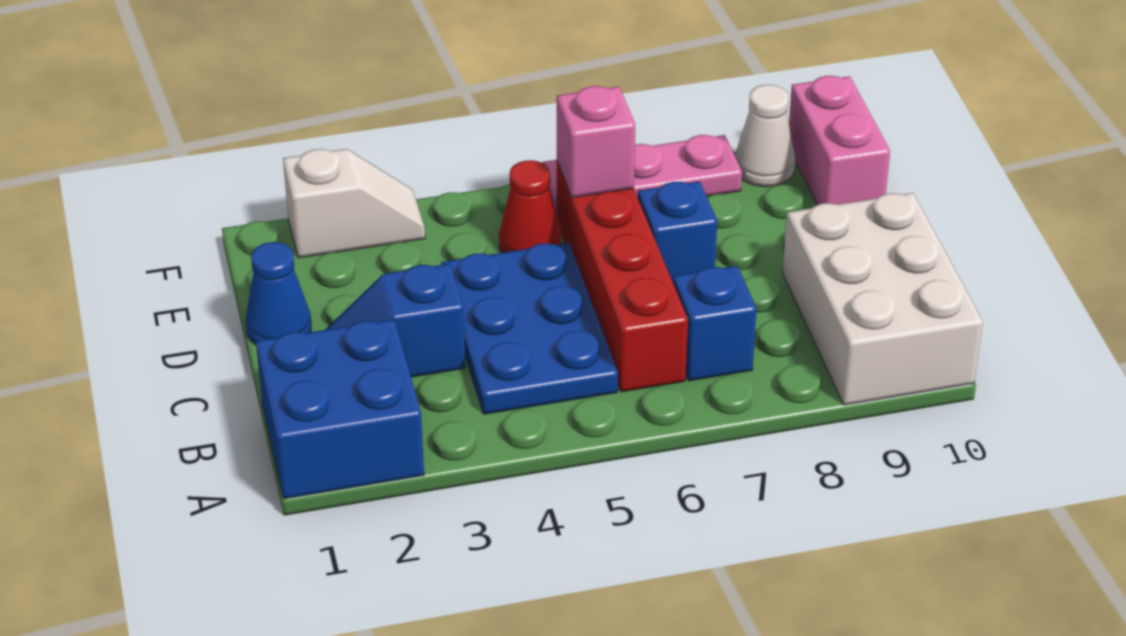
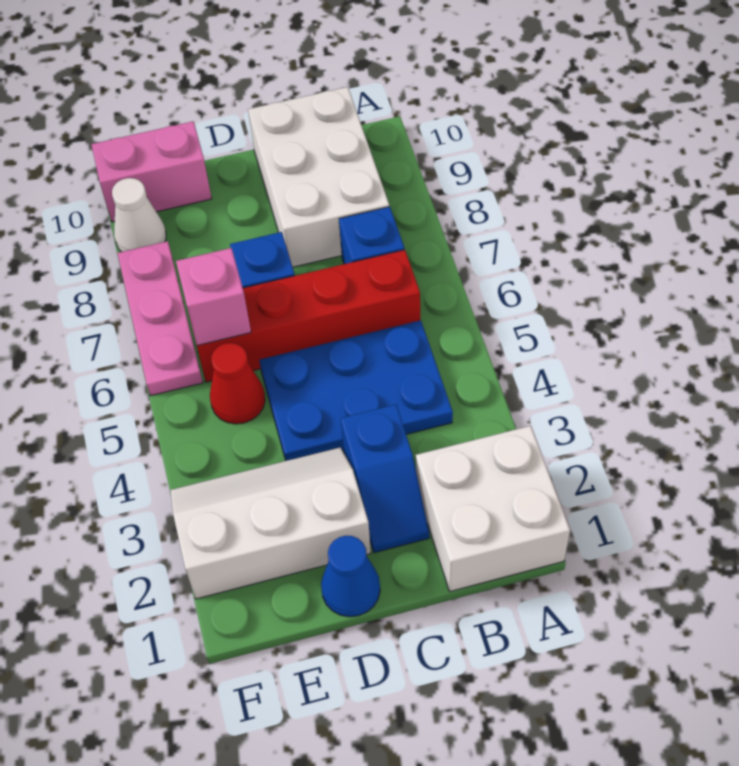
blue 2x2 brick [256,319,424,499] -> white 2x2 brick [416,426,570,591]
white 2x3 brick [783,193,983,405] -> white 2x3 brick turned to [248,87,389,267]
white 1x2 slope [283,149,425,258] -> white 2x3 slope [171,447,371,599]

